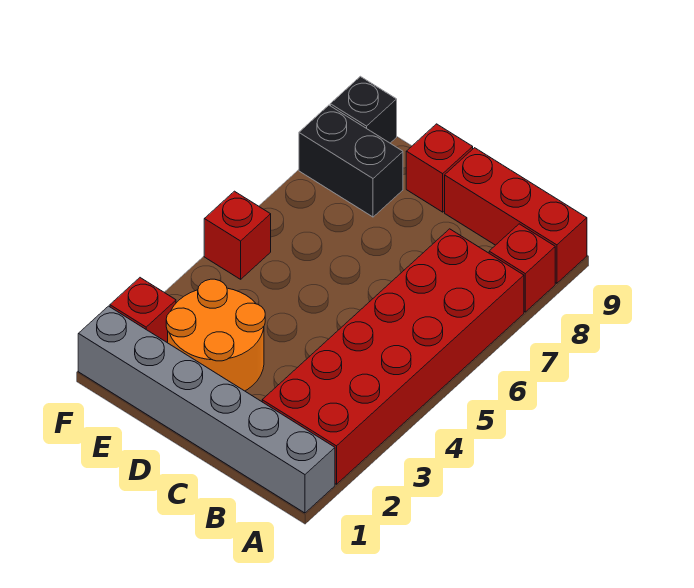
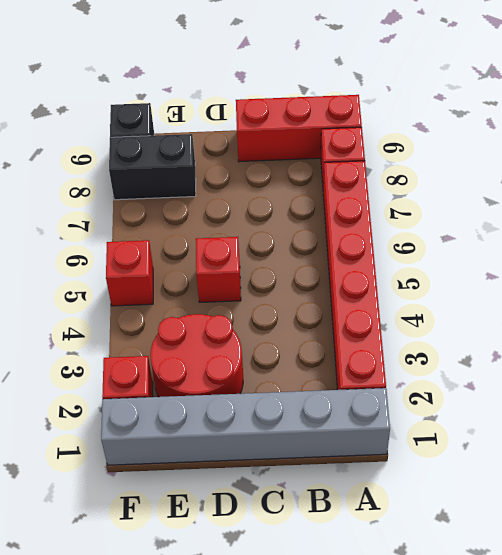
red 2x6 brick [262,229,524,484] -> red 1x6 brick [323,161,386,390]
orange 2x2 round brick [166,279,265,391] -> red 2x2 round brick [150,314,243,397]
red 1x1 brick [406,124,473,212] -> red 1x1 brick moved to [196,237,241,302]

